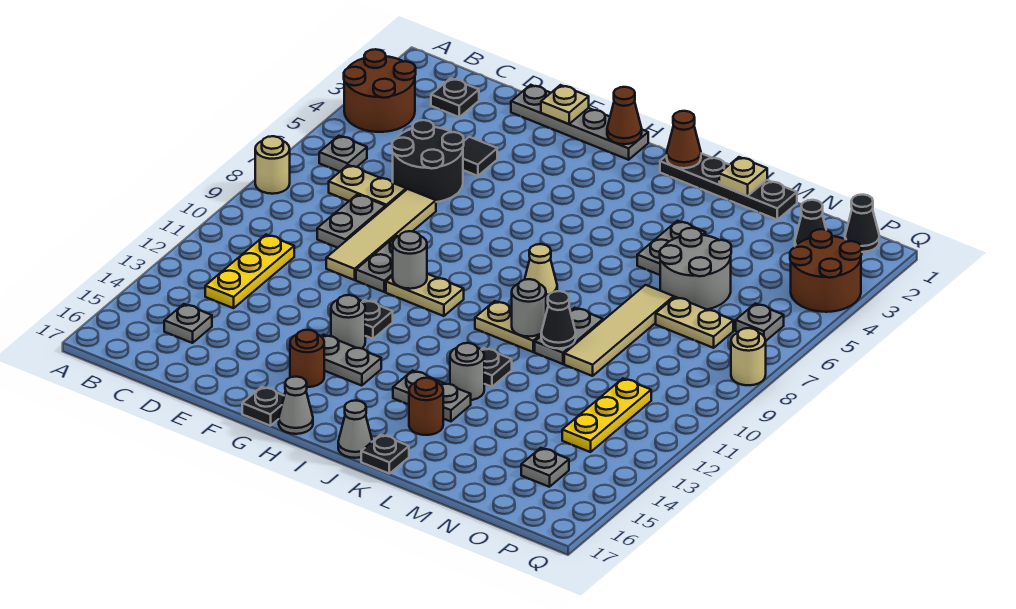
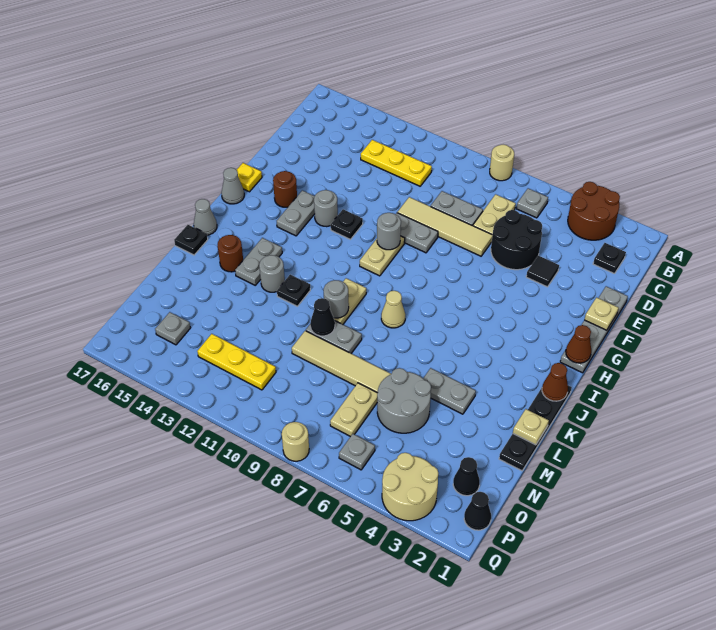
grey 1x1 plate [164,304,212,343] -> none
black 1x1 plate [242,387,284,426] -> yellow 1x1 plate [237,163,262,192]
brown 2x2 round brick [790,229,862,312] -> tan 2x2 round brick [382,453,438,521]

